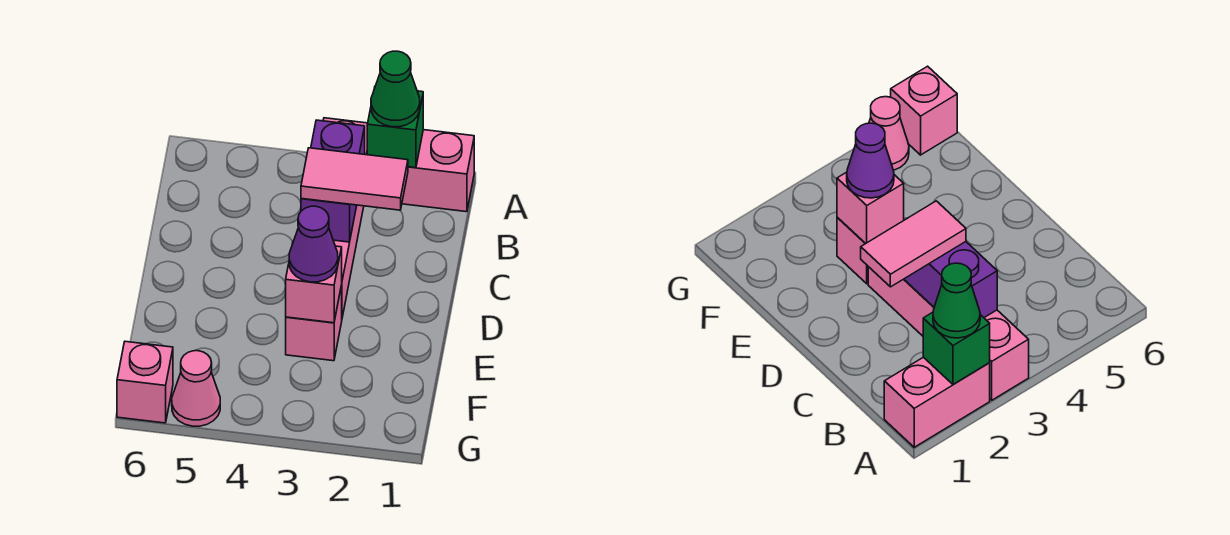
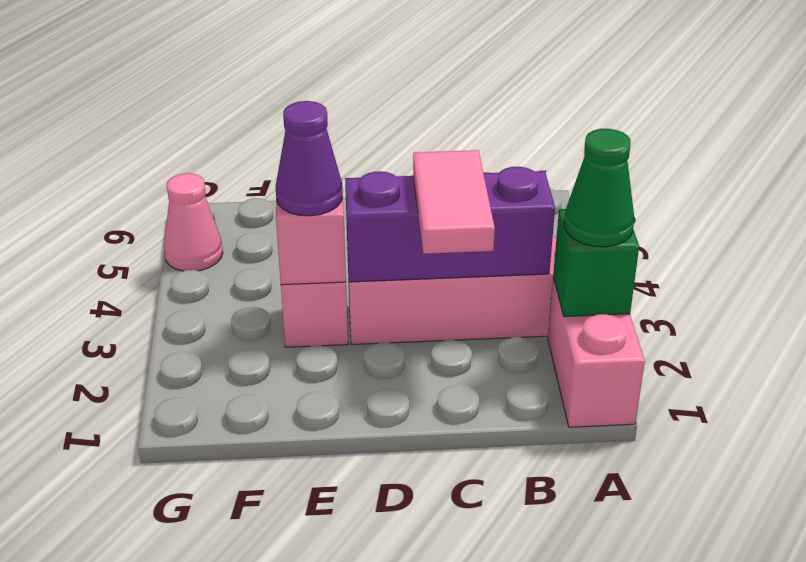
purple 1x2 brick [301,120,365,242] -> purple 1x3 brick [345,167,555,282]
pink 1x1 brick [117,341,173,423] -> none

